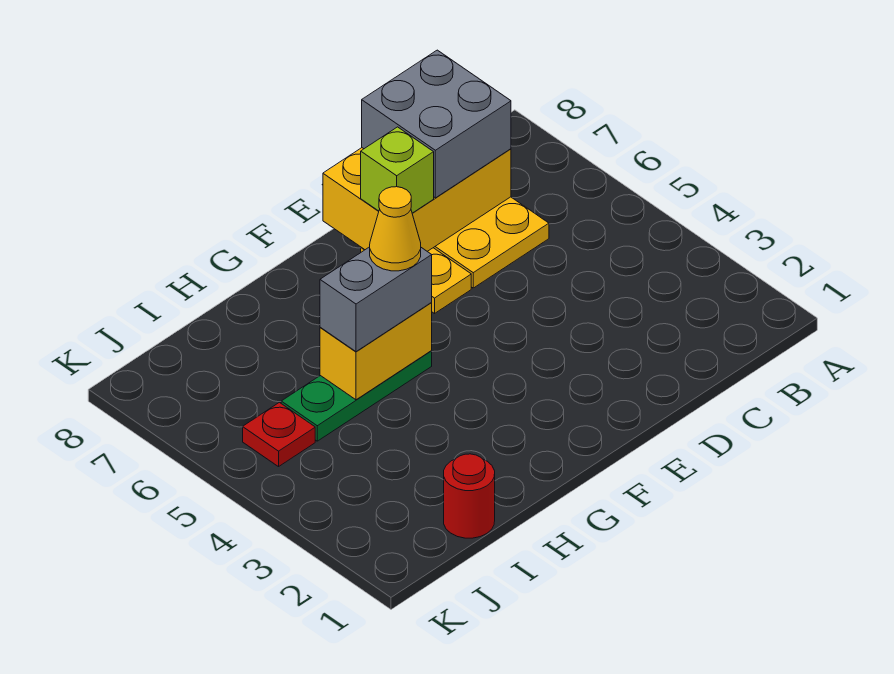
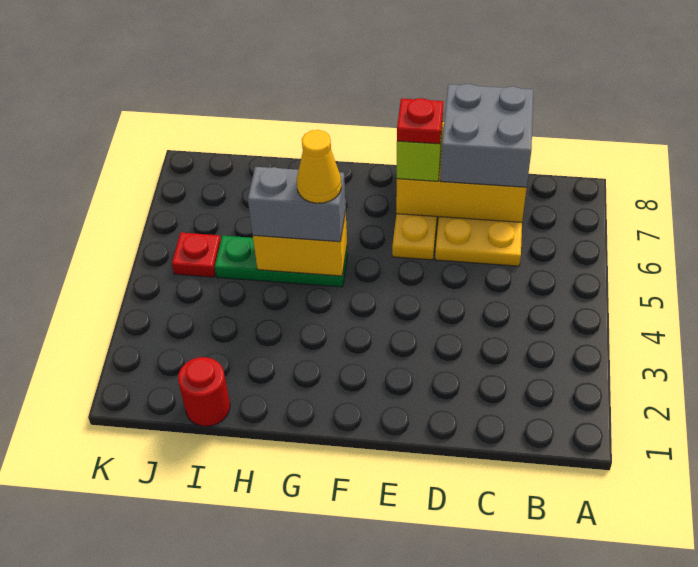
none -> red 1x1 plate [397,98,443,144]

